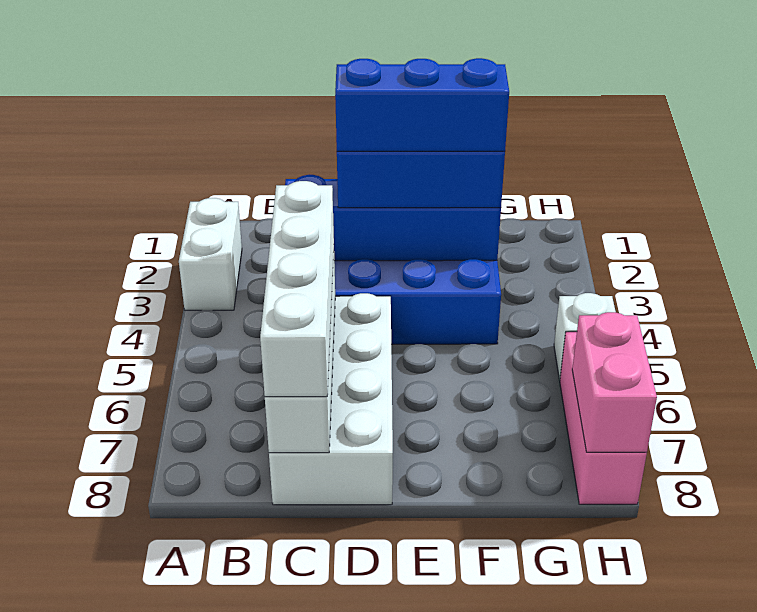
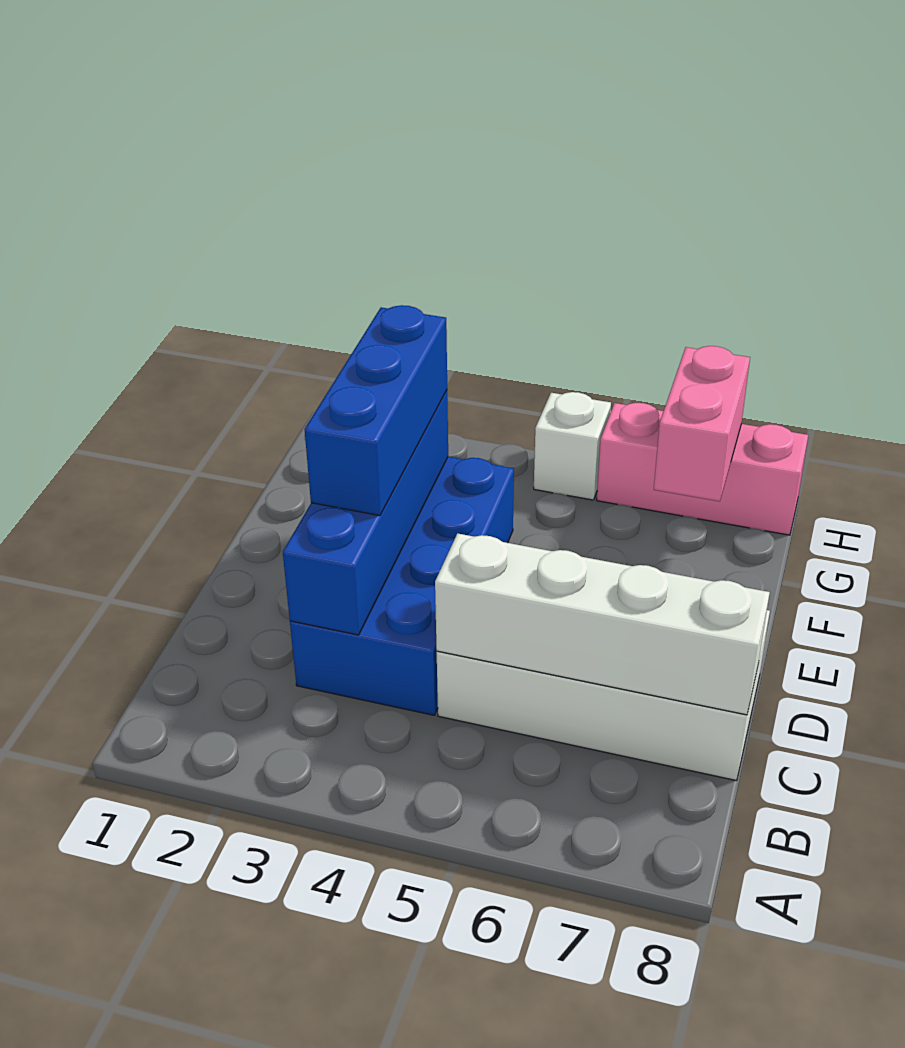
white 1x2 brick [179,198,242,310] -> none
white 1x4 brick [260,181,334,397] -> none
blue 1x3 brick [335,58,509,151] -> none
pink 1x2 brick [572,312,657,452] -> pink 1x2 brick turned to [654,346,750,502]

